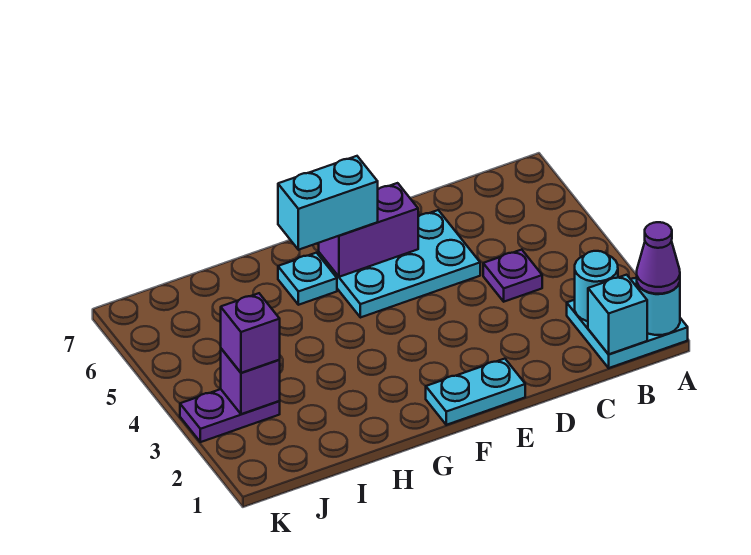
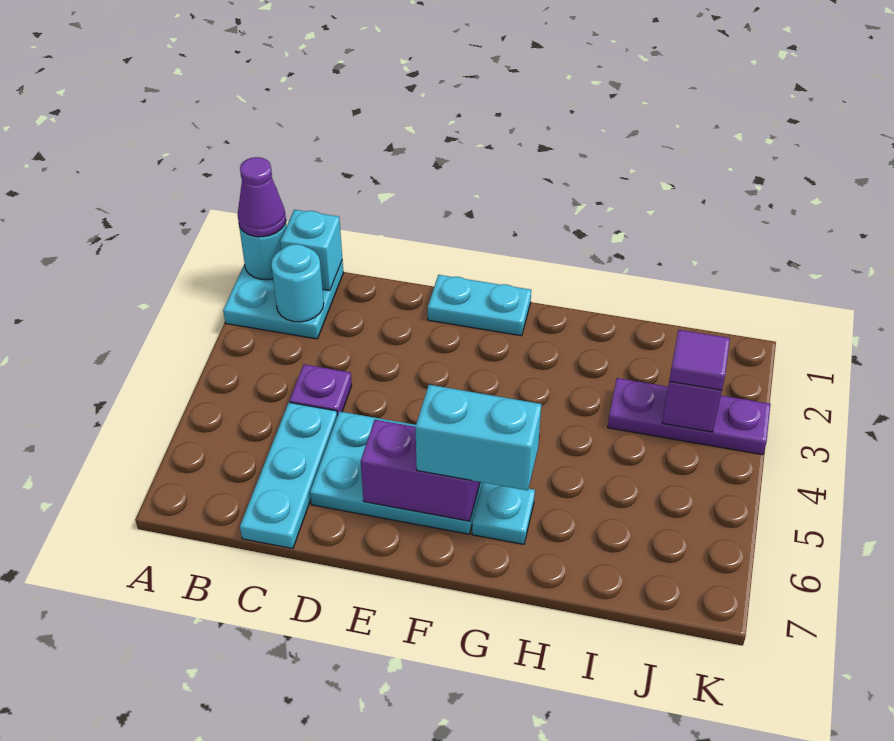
none -> cyan 1x3 plate [240,403,337,549]
purple 1x2 plate [180,389,280,442] -> purple 1x3 plate [608,378,771,455]
purple 1x1 brick [221,293,280,373] -> purple 1x1 tile [670,330,730,390]

